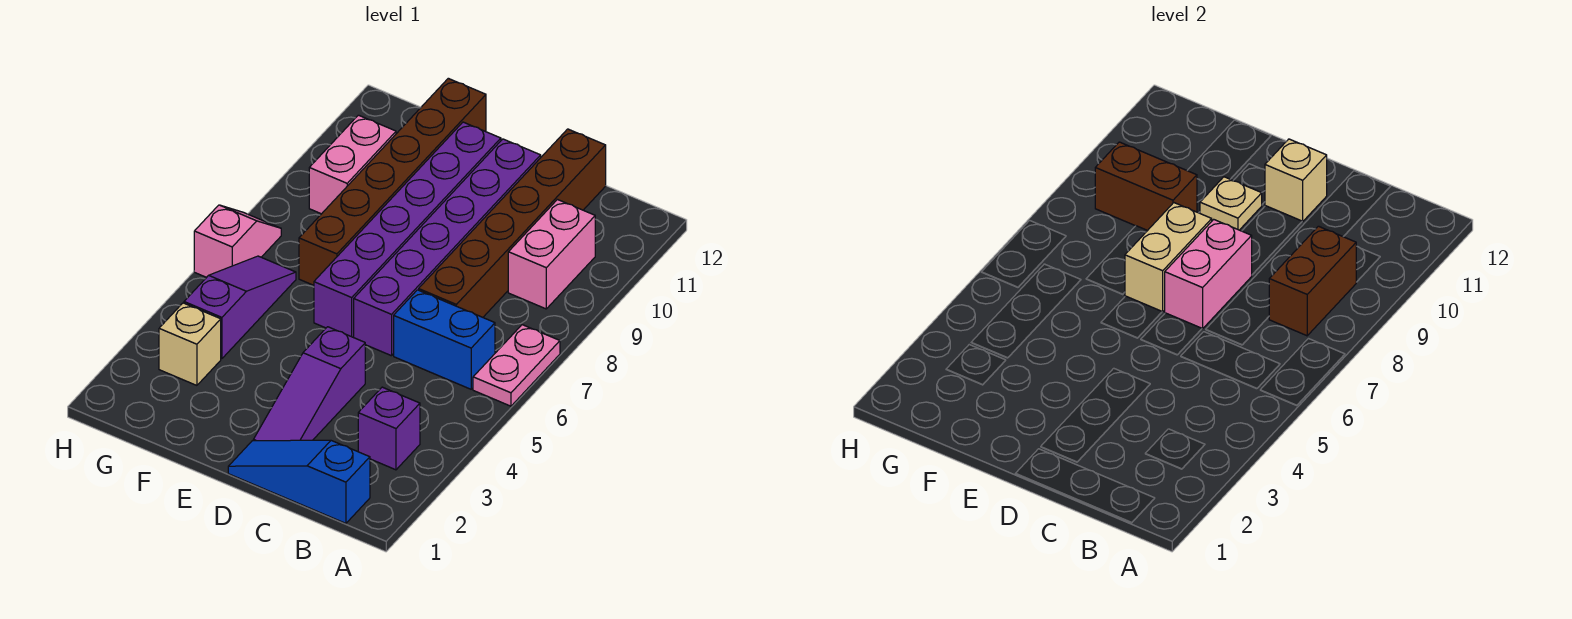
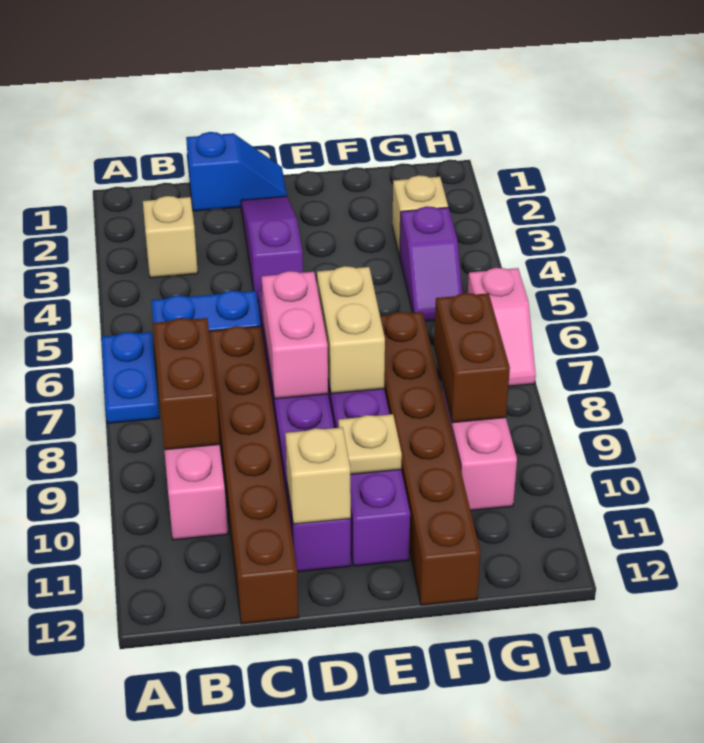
pink 1x2 plate [473,325,560,406] -> blue 1x2 plate [101,332,159,423]
blue 1x3 slope [228,440,370,523] -> blue 1x2 slope [186,132,287,211]
purple 1x1 brick [358,387,420,470] -> tan 1x1 brick [143,196,198,278]
brown 1x2 brick [1095,142,1197,231] -> brown 1x2 brick turned to [434,293,510,423]
purple 1x3 slope [184,256,296,359] -> purple 1x2 slope [400,206,462,321]

